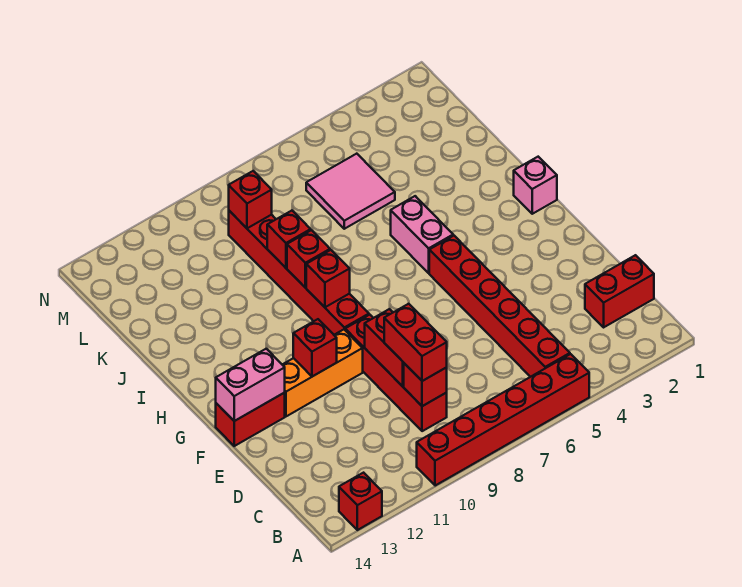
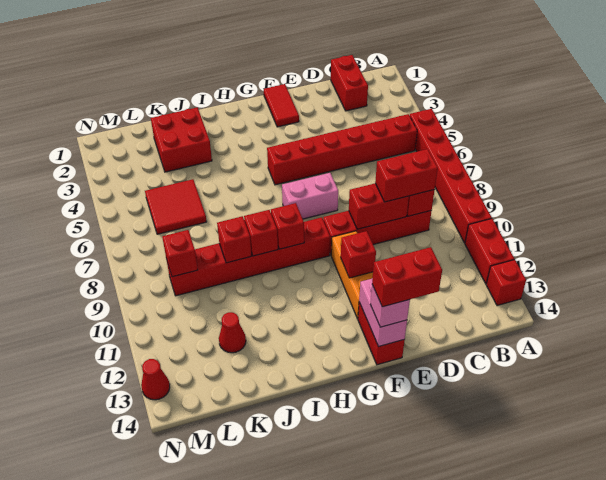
none -> red 1x2 brick [465,219,514,284]
none -> red 1x2 brick [372,247,442,307]
none -> red 1x2 tile [264,84,299,127]
pink 1x1 brick [514,157,557,214] -> pink 1x1 brick moved to [370,285,410,327]
pink 1x2 brick [391,196,453,273] -> pink 1x2 brick moved to [282,173,338,219]
none -> red 2x2 brick [151,107,212,172]
pink 2x2 tile [306,154,395,229] -> red 2x2 tile [145,179,207,234]
none -> red 1x1 cone [219,312,246,353]
none -> red 1x1 cone [141,359,170,400]

